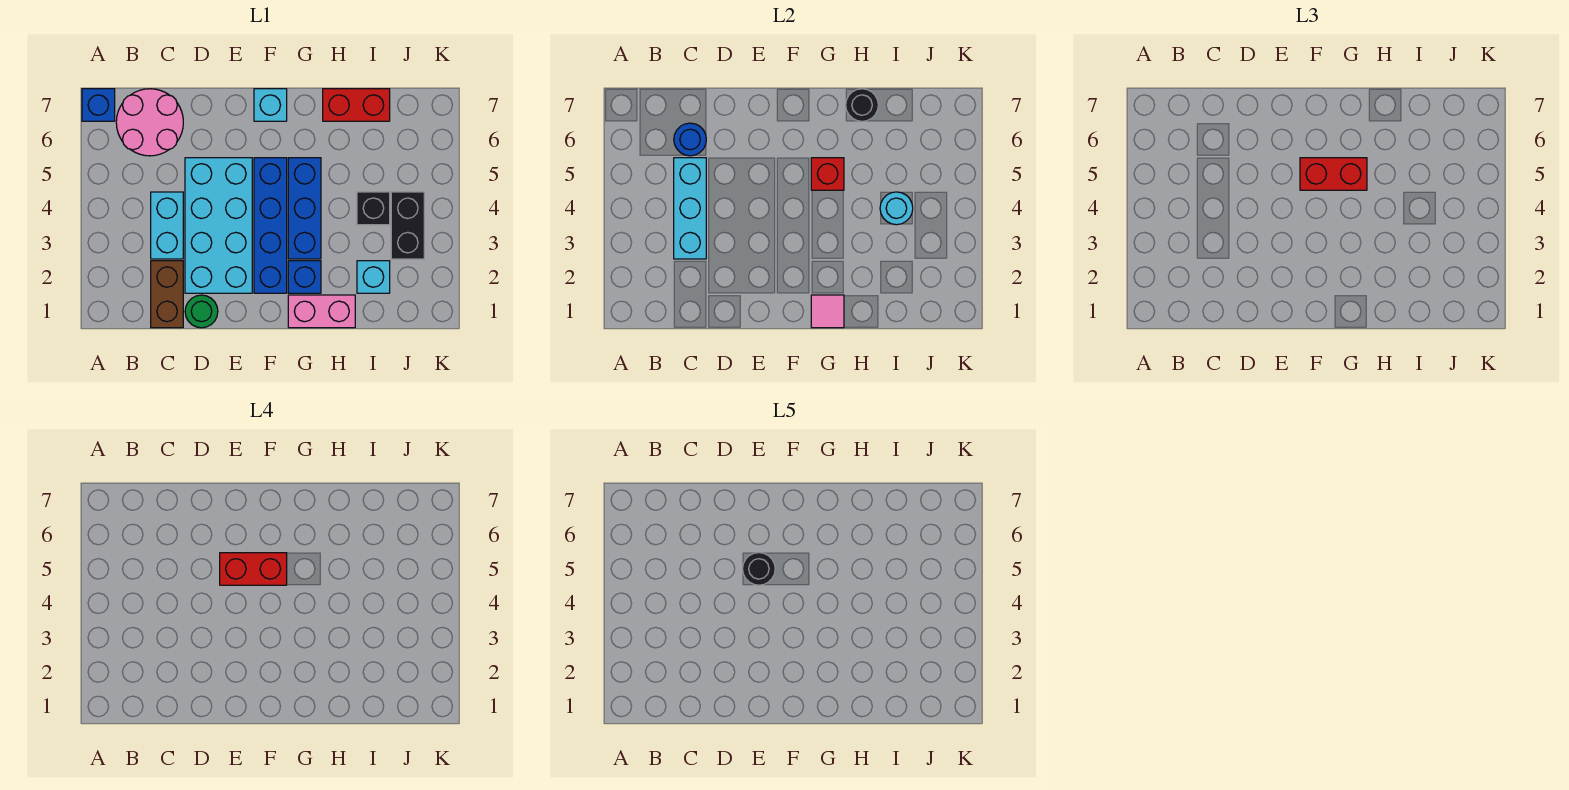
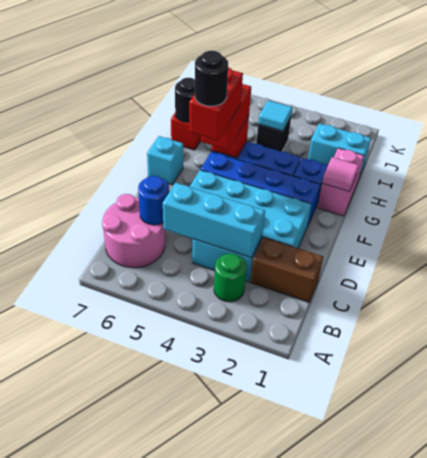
blue 1x1 brick [82,89,115,121] -> none
green 1x1 round brick [185,295,218,328] -> green 1x1 round brick moved to [214,254,247,302]
cyan 1x1 brick [357,261,390,293] -> cyan 1x2 brick [308,123,371,177]
cyan 1x1 round brick [880,192,913,225] -> cyan 1x1 tile [258,100,293,131]
black 1x2 brick [391,192,424,259] -> none

